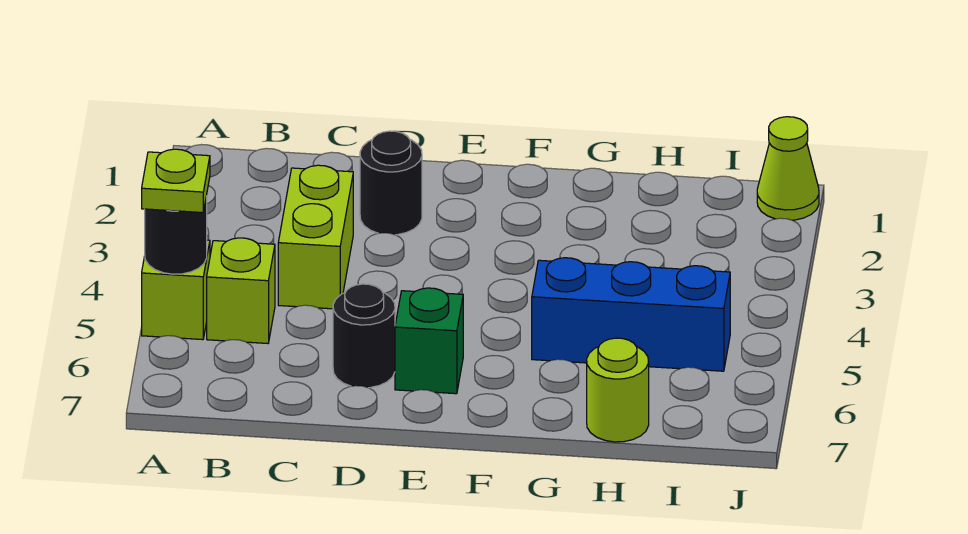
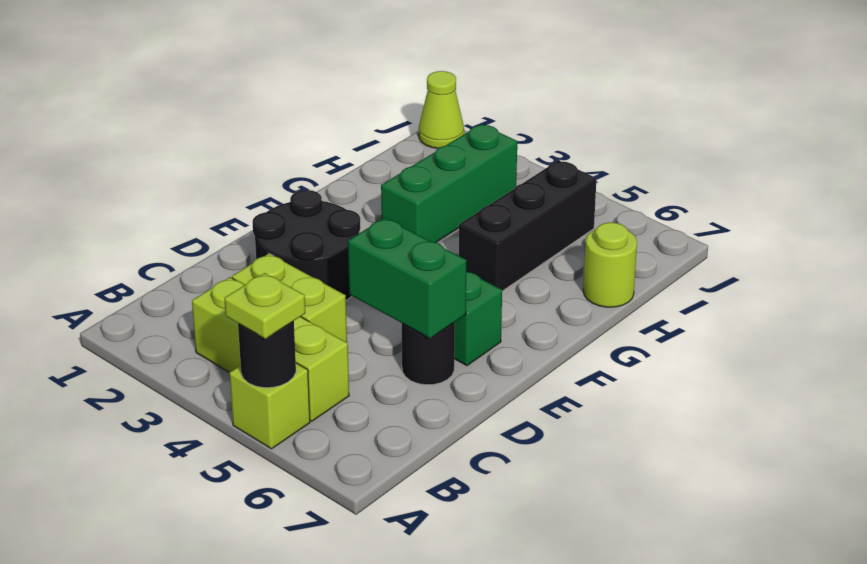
lime 1x1 brick [207,238,275,343] -> lime 1x3 brick [192,277,349,421]
black 1x1 round brick [360,131,422,235] -> black 2x2 round brick [252,190,360,300]
none -> green 1x2 brick [348,218,466,338]
none -> green 1x3 brick [381,124,517,242]
blue 1x3 brick [532,258,730,371] -> black 1x3 brick [459,160,597,291]

